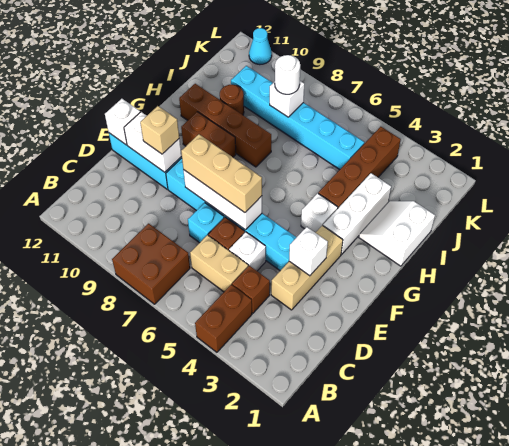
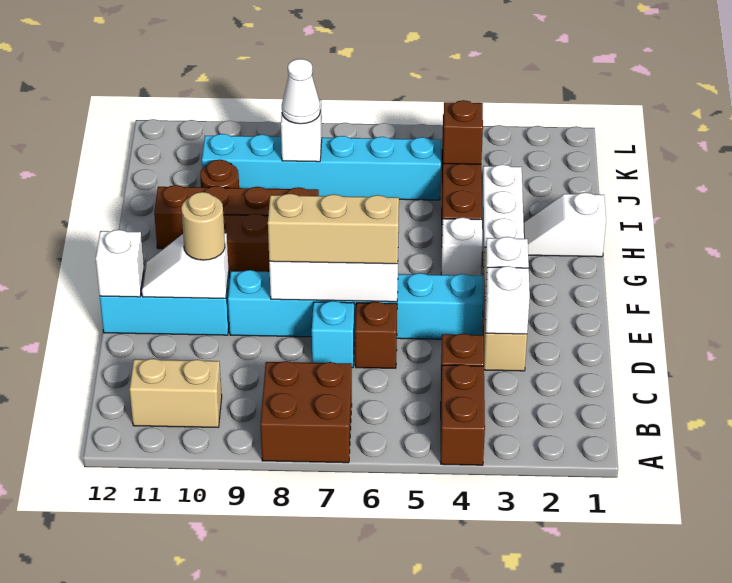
tan 1x2 brick [190,235,248,292] -> tan 1x2 brick moved to [130,359,222,427]
white 1x1 brick [229,232,266,271] -> white 1x1 brick moved to [485,266,530,334]
white 1x2 brick [124,112,181,172] -> white 1x2 slope [142,233,229,298]
tan 1x1 brick [140,106,179,154] -> tan 1x1 round brick [181,192,225,260]
white 2x2 slope [359,201,435,266] -> white 1x2 slope [523,192,606,257]
none -> brown 1x1 brick [443,100,483,164]
white 1x1 round brick [275,55,300,94] -> white 1x1 cone [282,59,320,124]
cyan 1x1 cone [249,28,272,65] -> none

